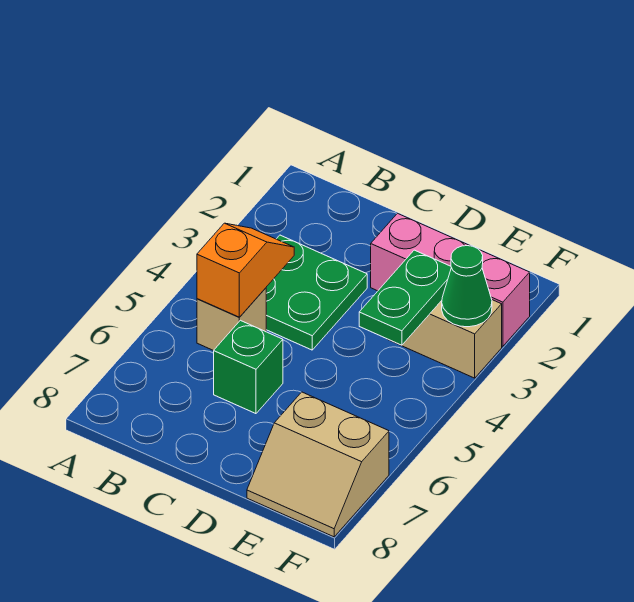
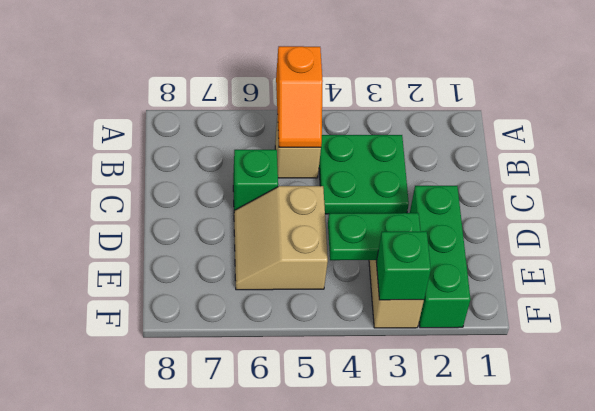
orange 1x2 slope [197,223,294,317] -> orange 1x2 slope turned to [276,46,323,147]
pink 1x3 brick [371,213,530,346] -> green 1x3 brick [410,186,471,328]
tan 2x2 slope [247,392,389,537] -> tan 2x2 slope moved to [234,186,328,290]
green 1x1 cone [442,246,492,327] -> green 1x1 brick [376,231,431,300]

